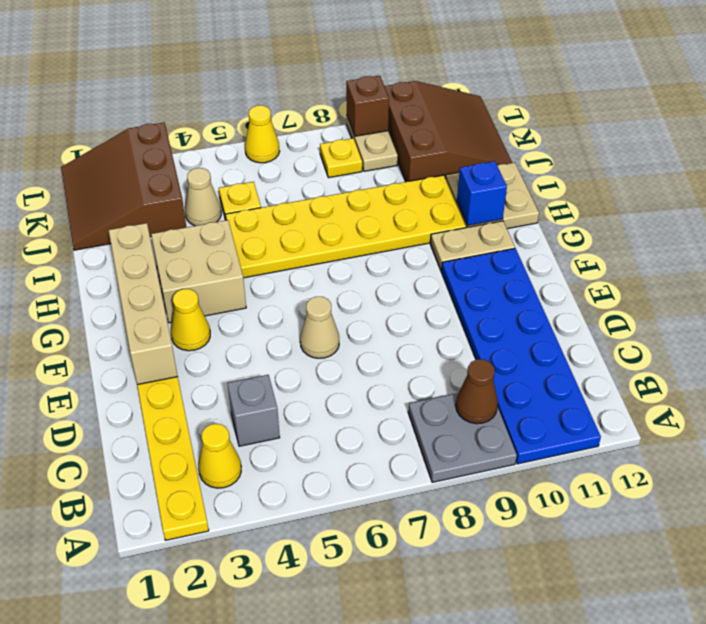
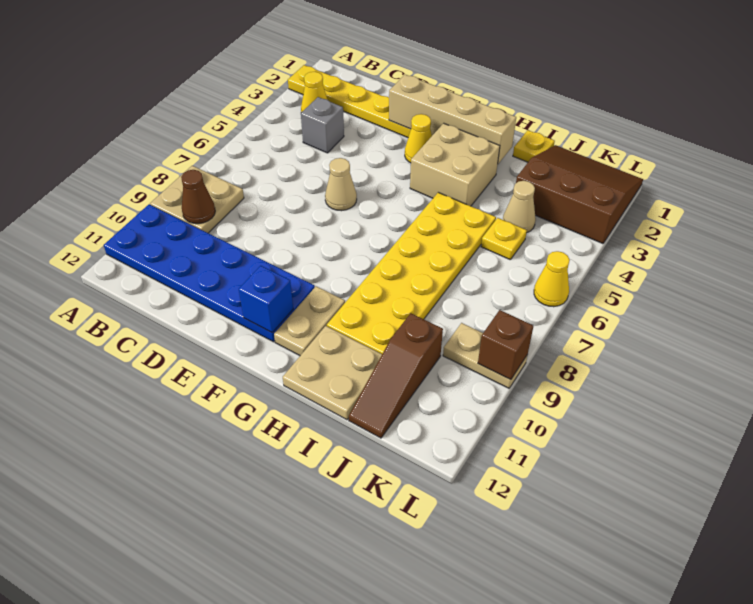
grey 2x2 plate [408,393,517,482] -> tan 2x2 plate [150,166,244,233]
blue 1x1 brick [457,161,507,226] -> blue 1x1 brick moved to [239,266,293,333]
brown 3x3 slope [385,81,512,182] -> brown 1x3 slope [349,313,443,438]
yellow 1x1 plate [320,138,362,178] -> yellow 1x1 plate moved to [513,130,555,162]

